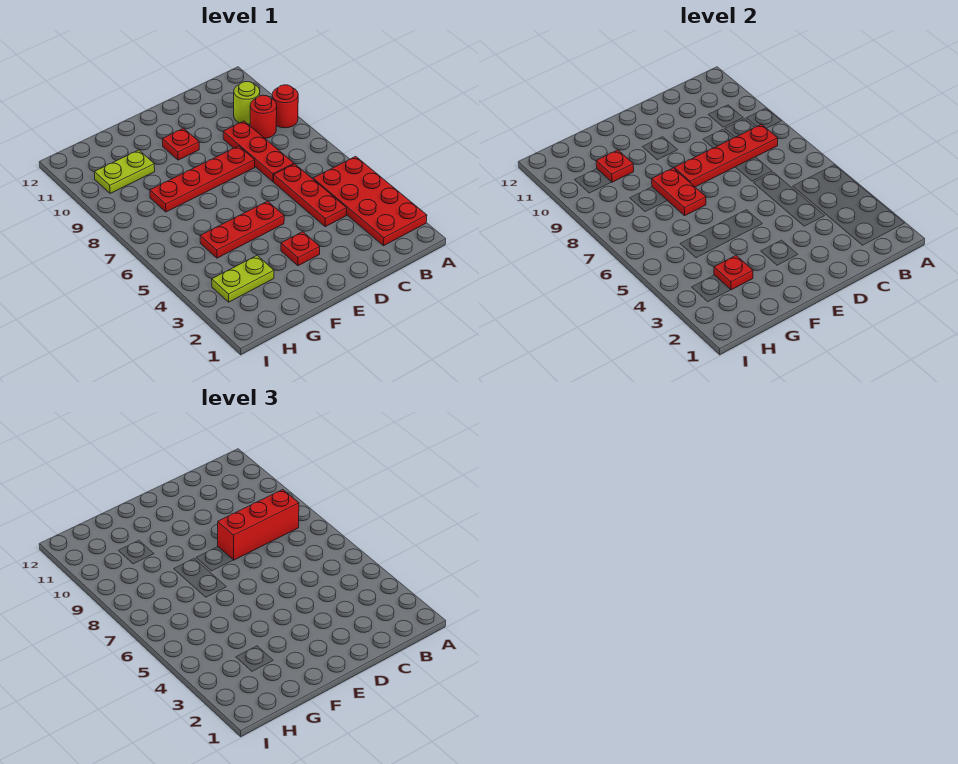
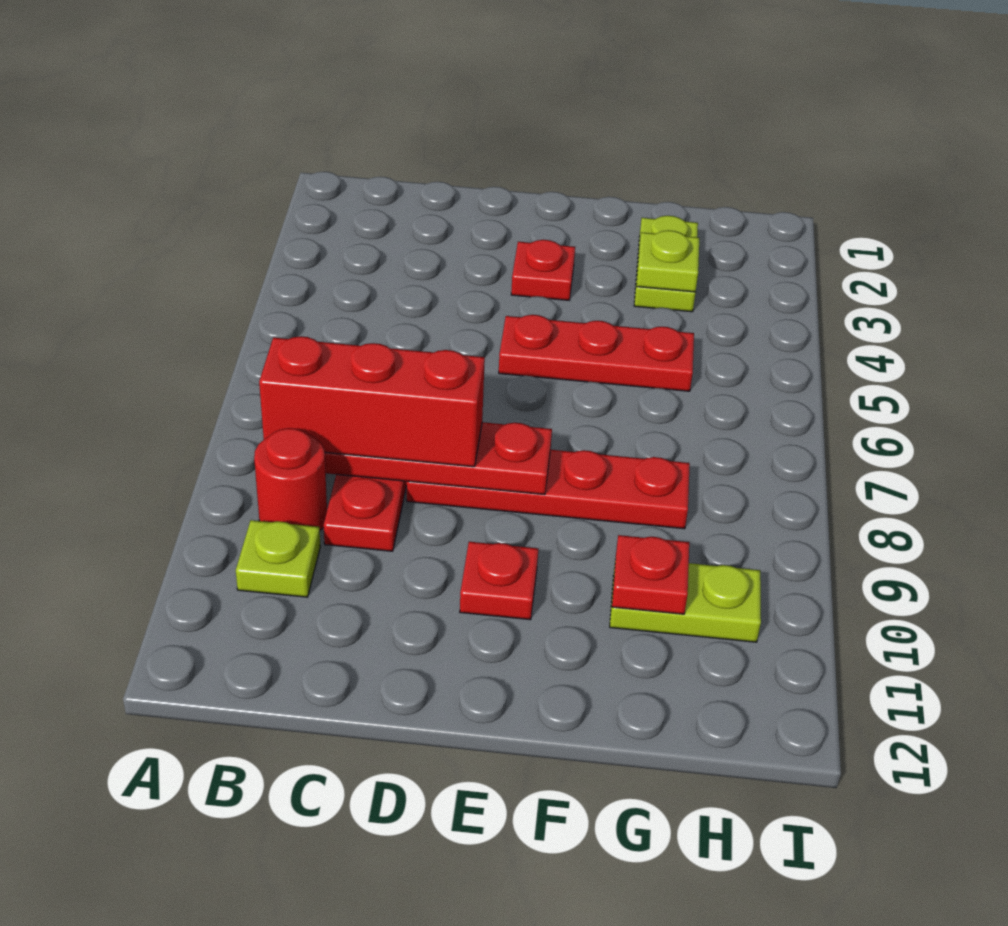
red 2x4 plate [313,156,427,246] -> none
red 1x1 round brick [272,85,298,128] -> none
lime 1x1 round brick [234,82,260,124] -> lime 1x1 plate [236,520,320,597]
red 1x3 plate [274,164,347,227] -> none
red 1x2 plate [652,168,706,216] -> none
lime 1x2 plate [212,256,274,302] -> lime 1x2 plate turned to [634,216,698,312]
red 1x1 plate [714,256,753,290] -> lime 1x1 plate [636,230,699,292]

